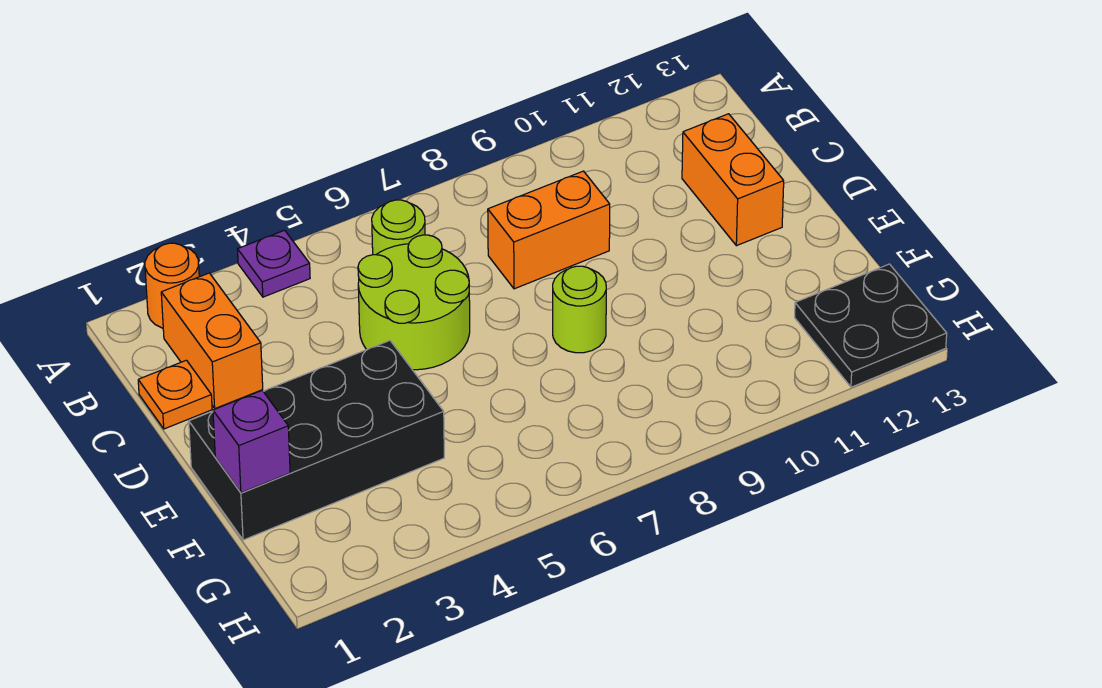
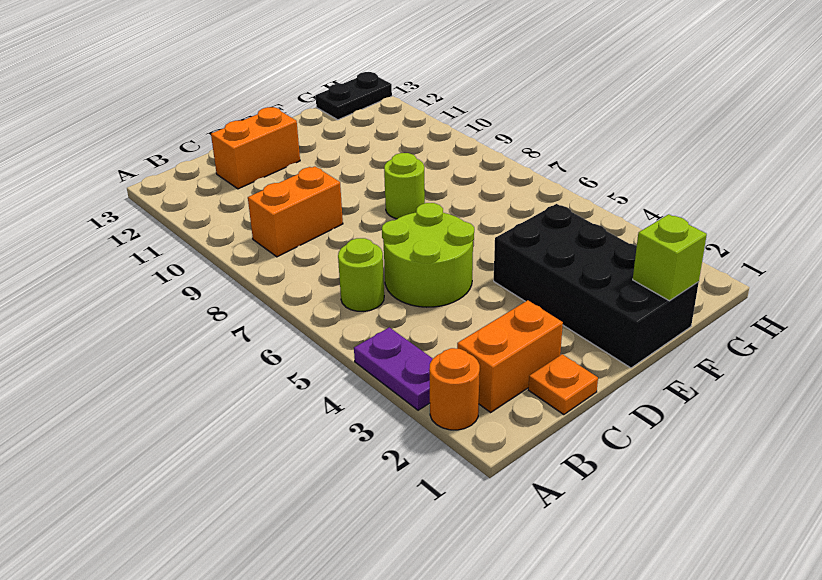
purple 1x1 plate [238,230,310,297] -> purple 1x2 plate [354,327,433,410]
orange 1x2 brick [488,171,610,289] -> orange 1x2 brick turned to [248,167,343,257]
purple 1x1 brick [213,391,290,493] -> lime 1x1 brick [633,214,707,301]
black 2x2 plate [795,264,947,387] -> black 1x2 plate [316,72,392,120]

